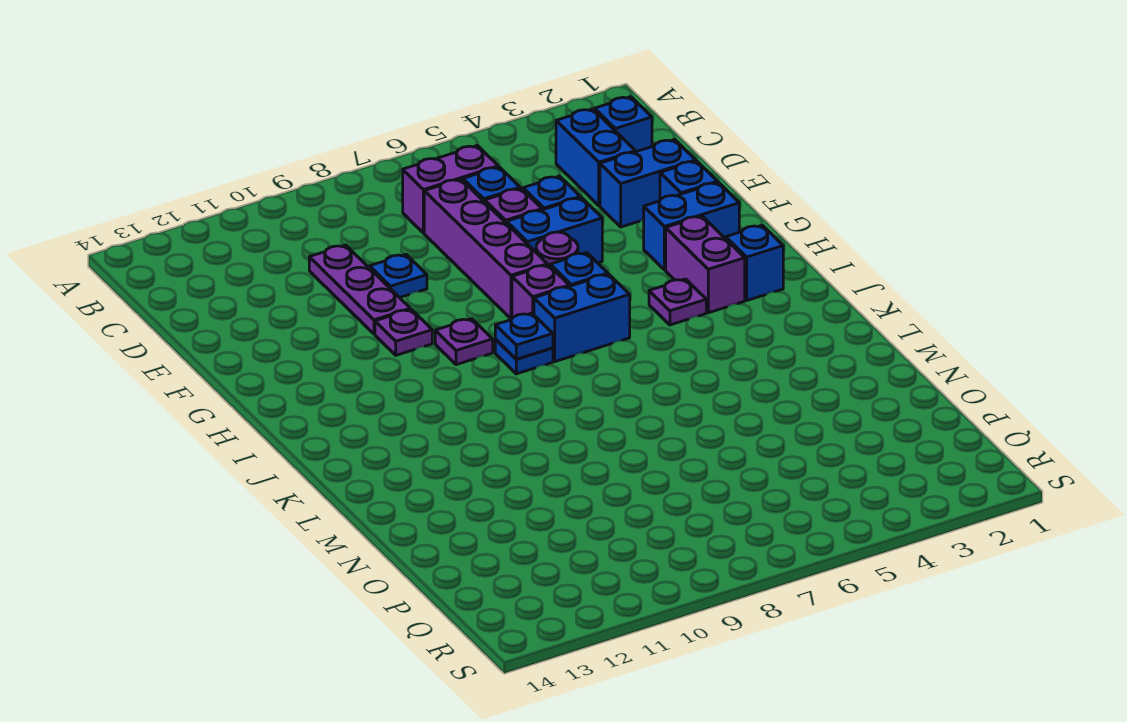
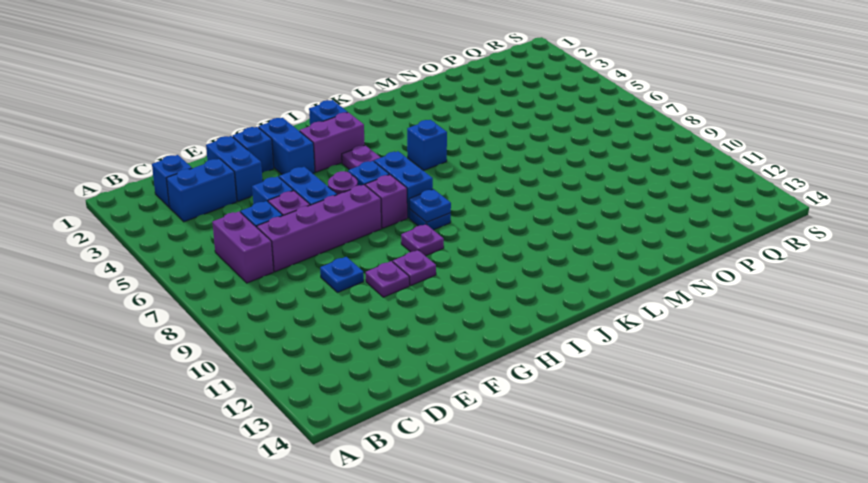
purple 1x3 plate [309,245,410,334] -> purple 1x1 plate [366,261,409,297]
none -> blue 1x1 brick [407,120,447,170]

